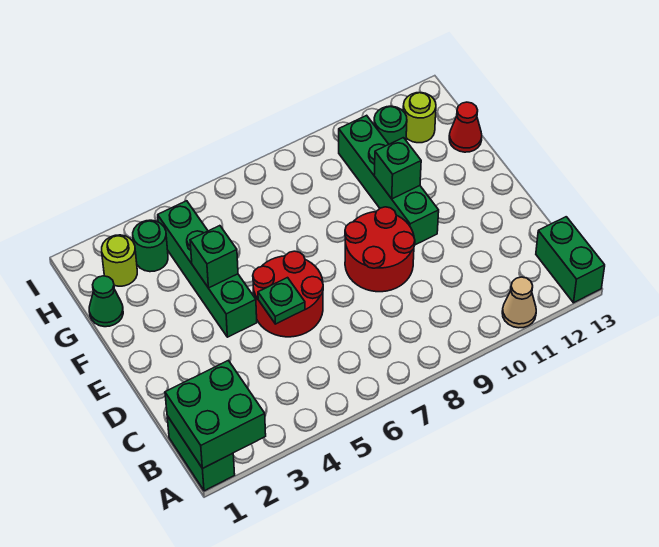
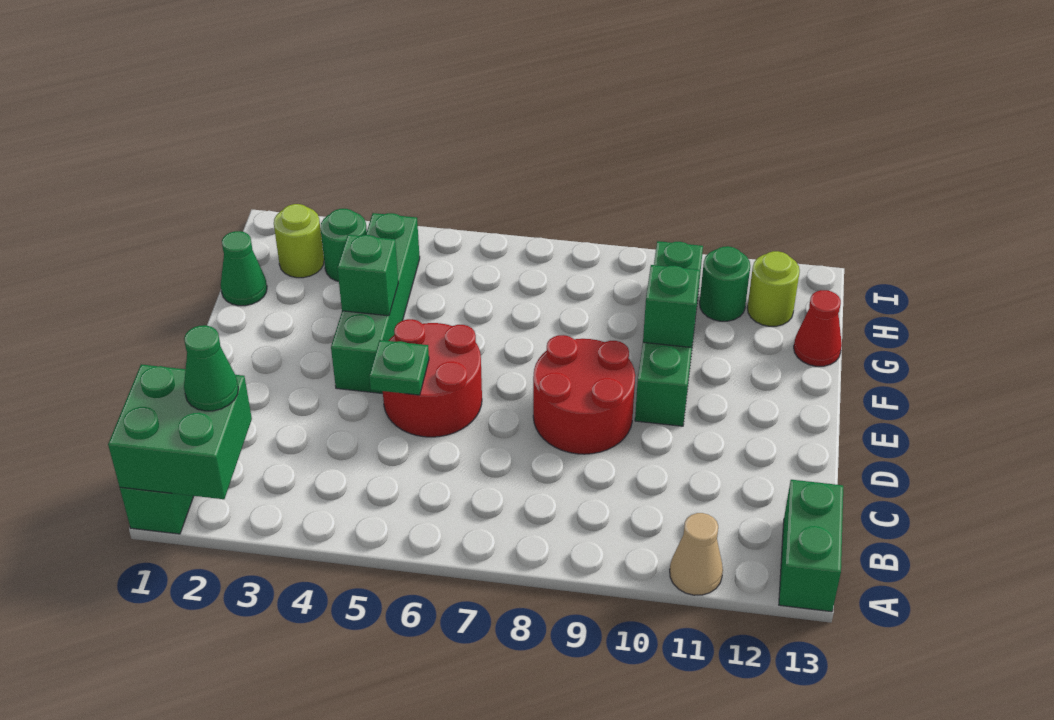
none -> green 1x1 cone [184,325,238,411]

